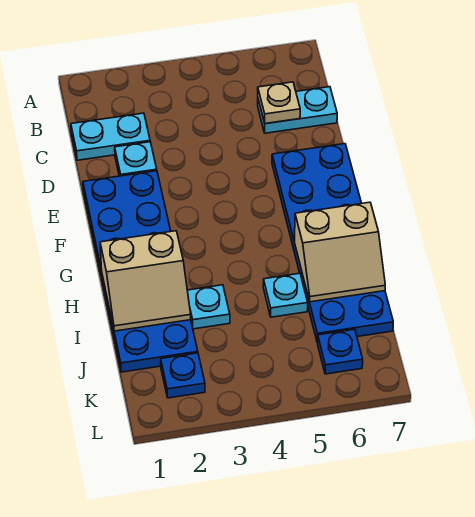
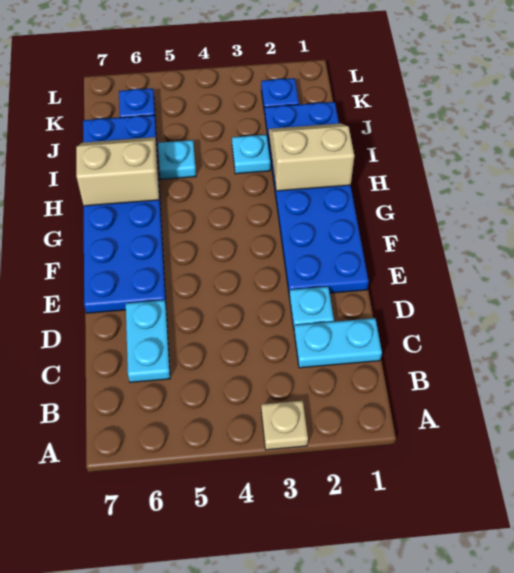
cyan 1x2 plate [258,87,337,133] -> cyan 1x2 plate turned to [126,300,170,382]
tan 1x1 plate [258,82,300,124] -> tan 1x1 plate moved to [261,401,308,450]

